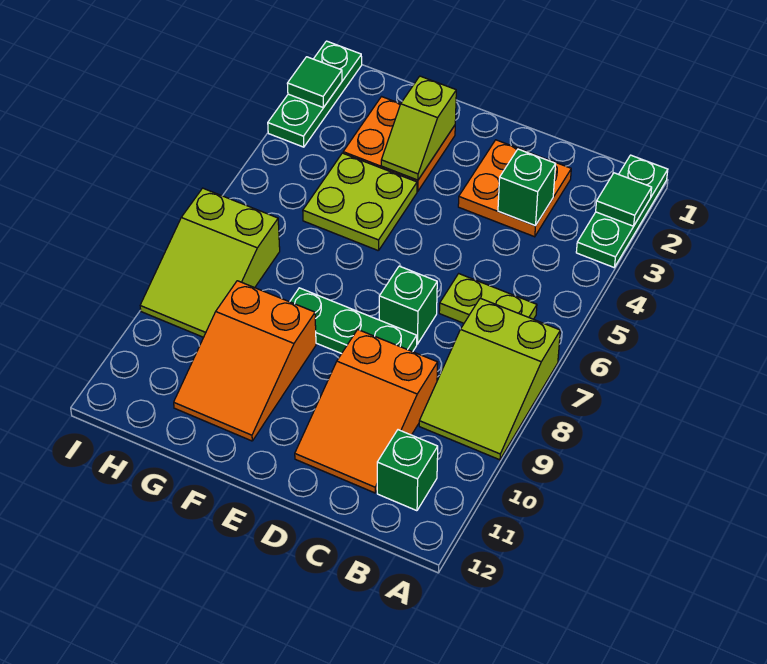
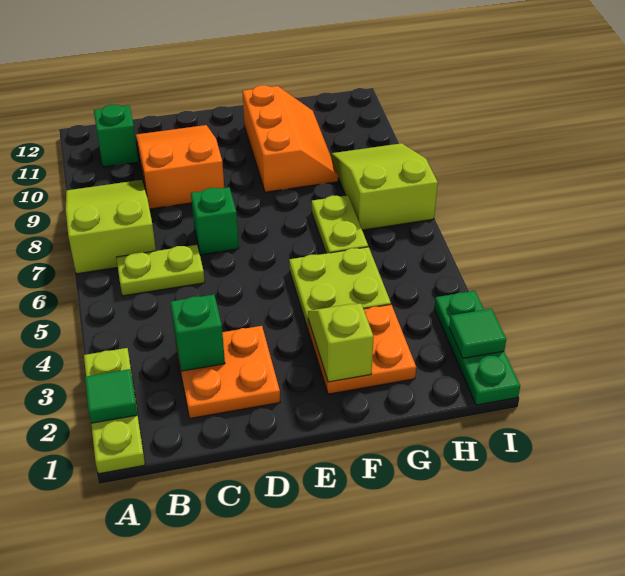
green 1x3 plate [576,155,668,267] -> lime 1x3 plate [84,348,145,474]
green 1x3 plate [290,288,417,354] -> none
orange 2x3 slope [174,281,316,441] -> orange 2x3 slope turned to [243,85,338,192]
none -> lime 1x2 plate [312,195,368,253]

